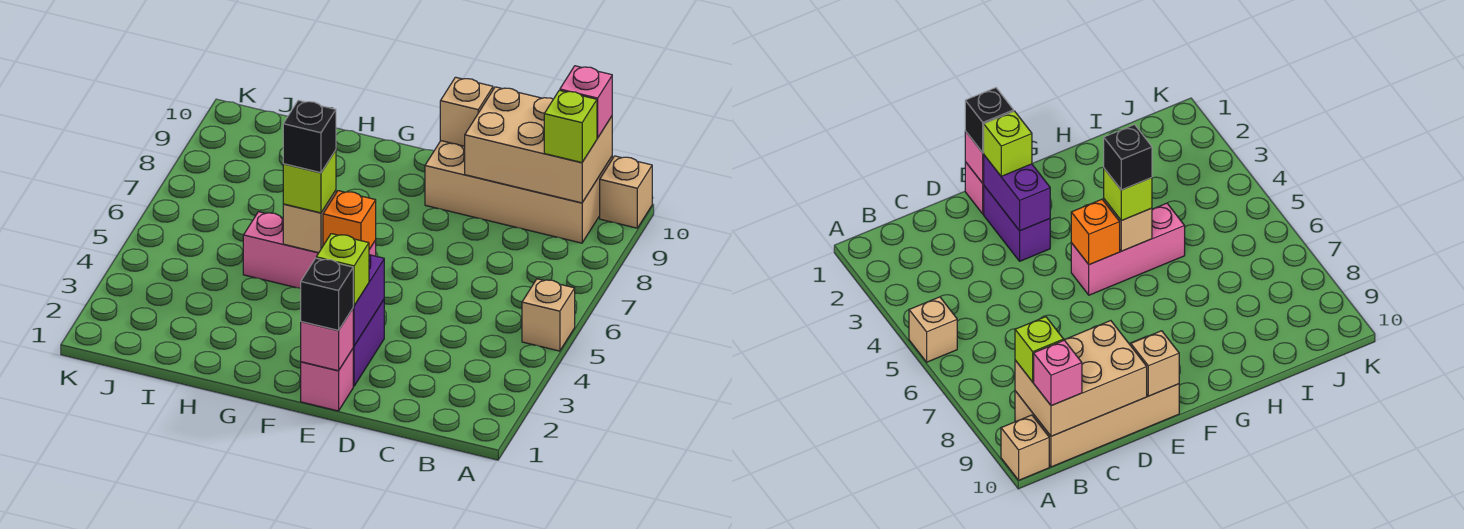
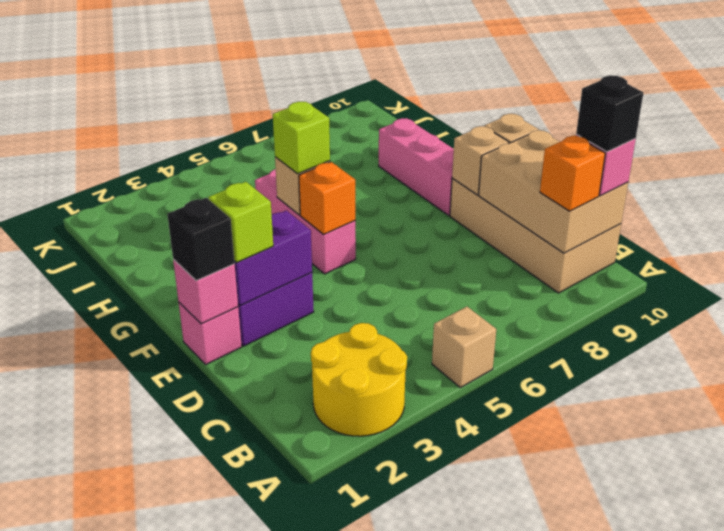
none -> yellow 2x2 round brick [311,323,407,436]
tan 1x1 brick [600,156,652,228] -> tan 1x1 brick moved to [452,126,509,195]
lime 1x1 brick [544,90,597,163] -> orange 1x1 brick [540,135,605,211]
none -> pink 1x3 brick [379,118,454,215]
black 1x1 brick [283,100,336,173] -> black 1x1 brick moved to [576,75,643,152]

